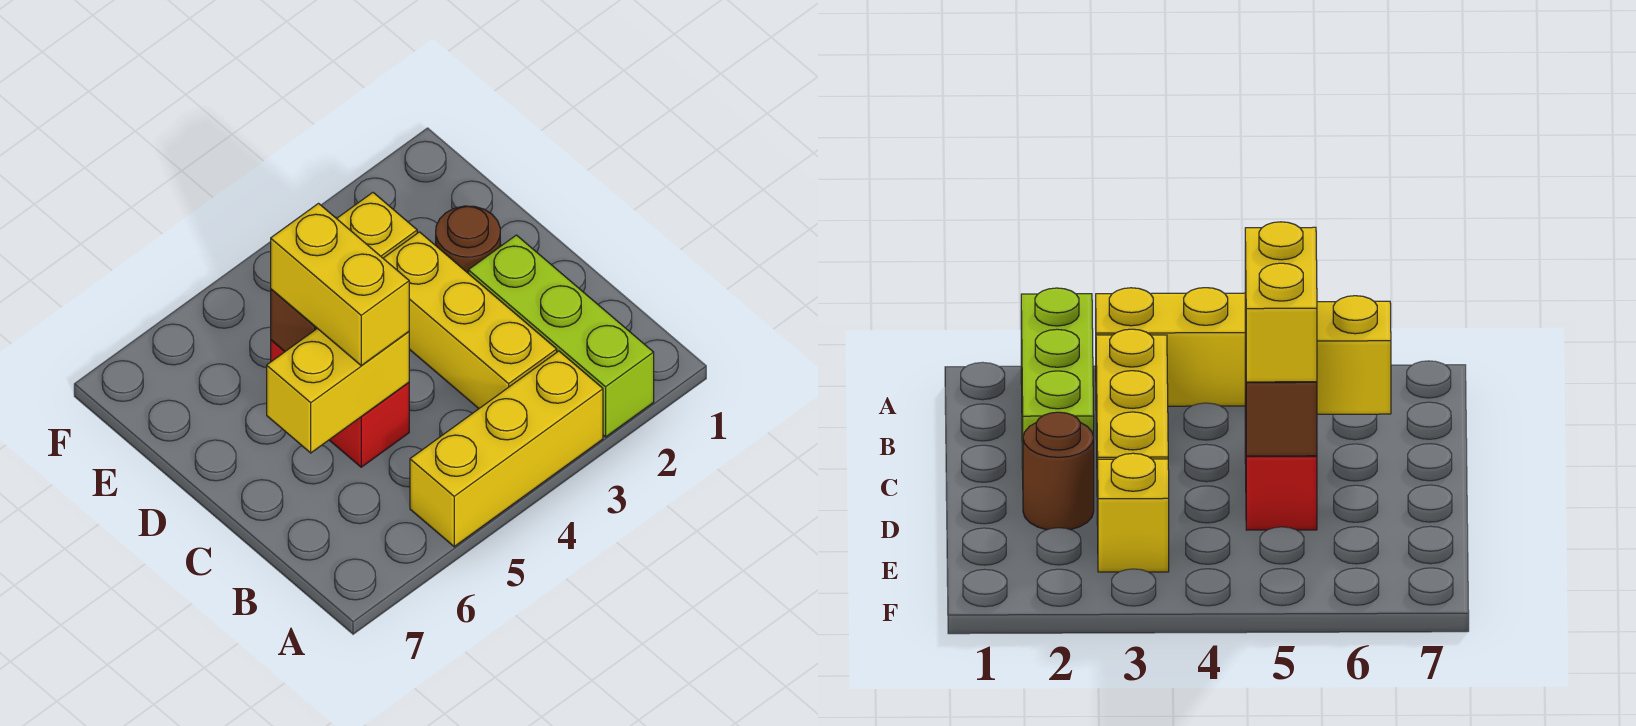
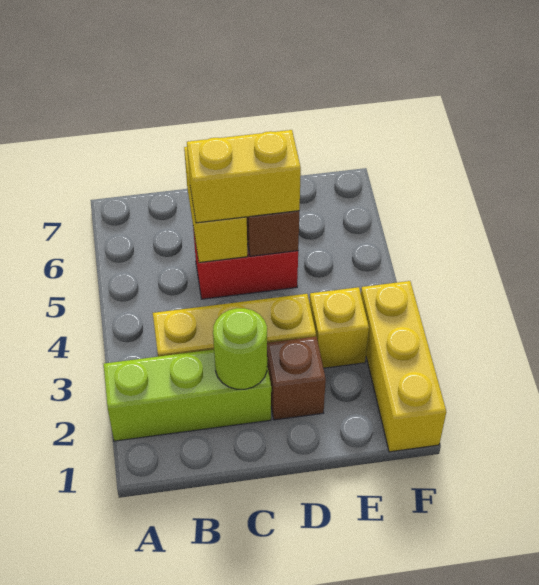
yellow 1x3 brick [410,351,603,547] -> yellow 1x3 brick moved to [361,281,446,452]
none -> lime 1x1 round brick [213,308,267,389]
brown 1x1 round brick [436,206,500,273] -> brown 1x1 brick [267,337,326,420]

